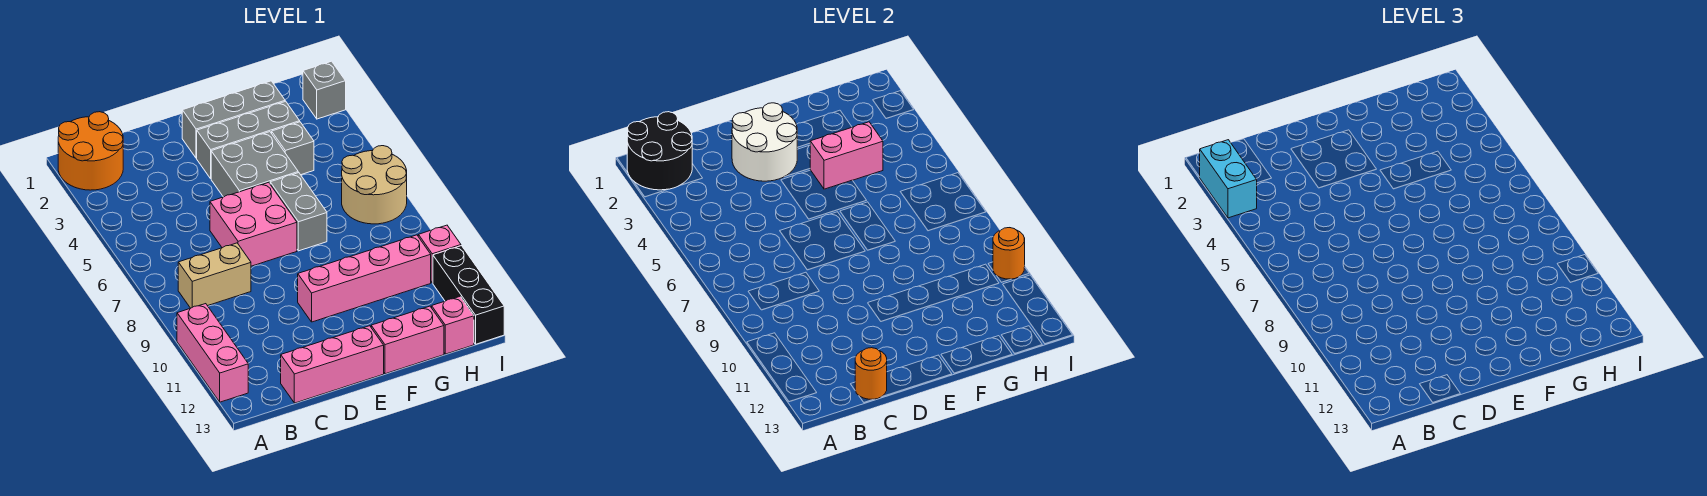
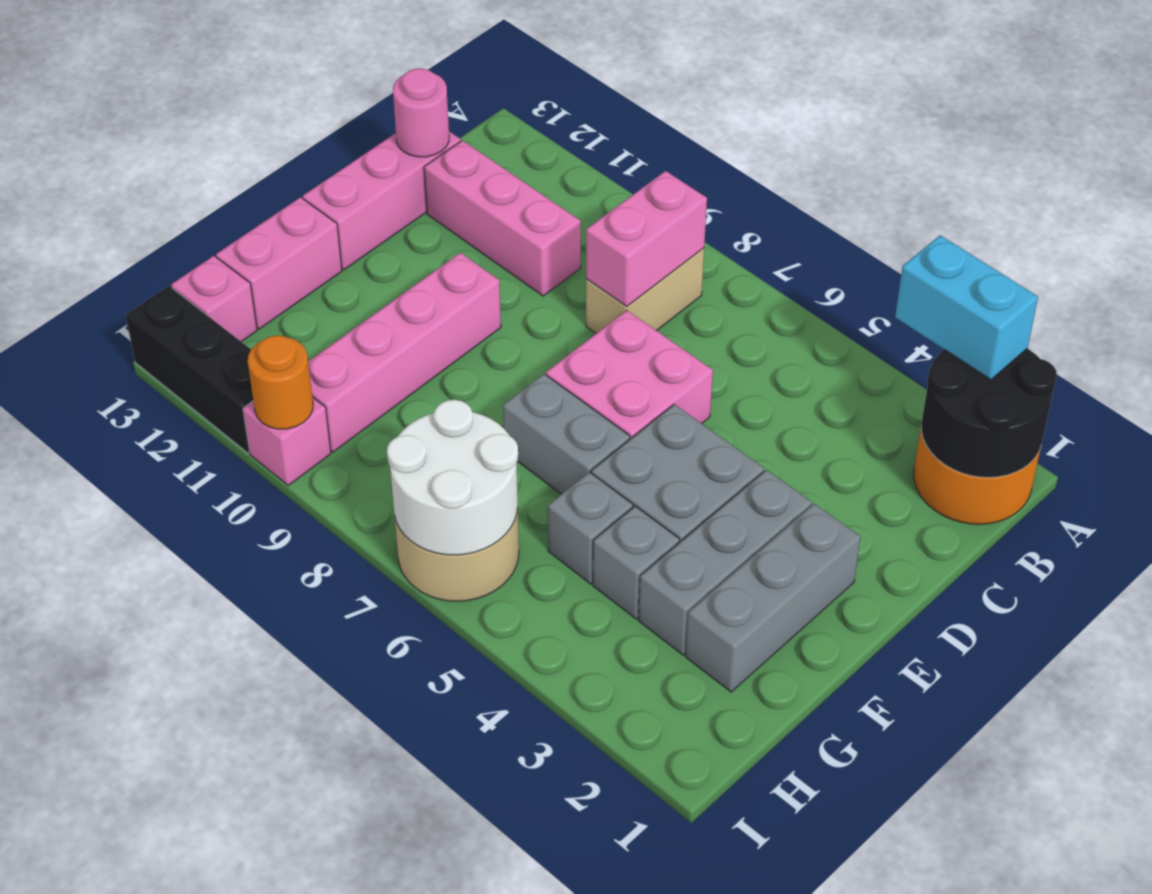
pink 1x3 brick [177,304,248,402] -> pink 1x3 brick moved to [424,140,581,296]
orange 1x1 round brick [855,348,887,399] -> pink 1x1 round brick [393,68,449,157]
white 2x2 round brick [732,103,797,181] -> white 2x2 round brick moved to [387,400,518,555]
pink 1x2 brick [810,122,883,189] -> pink 1x2 brick moved to [586,171,707,306]
grey 1x1 brick [303,61,346,119] -> grey 1x1 brick moved to [548,472,633,584]

